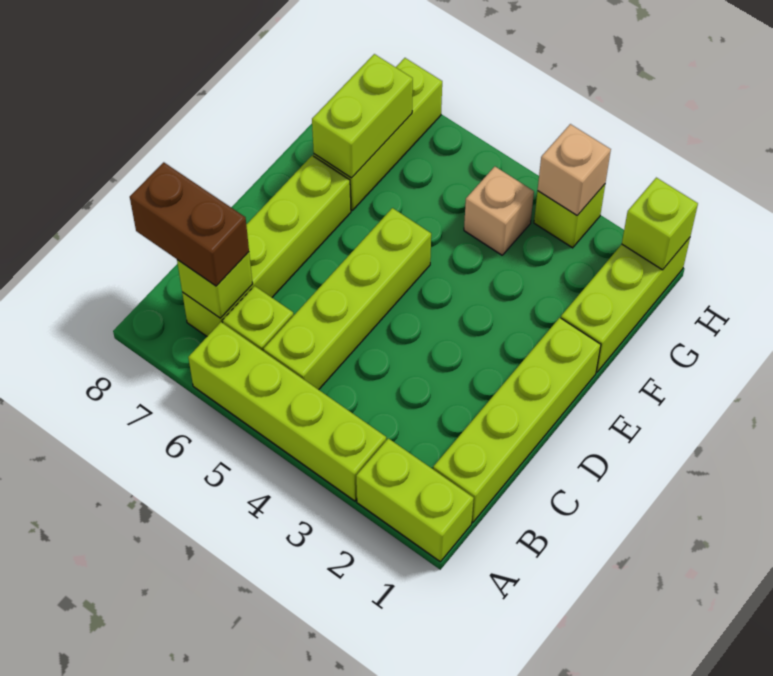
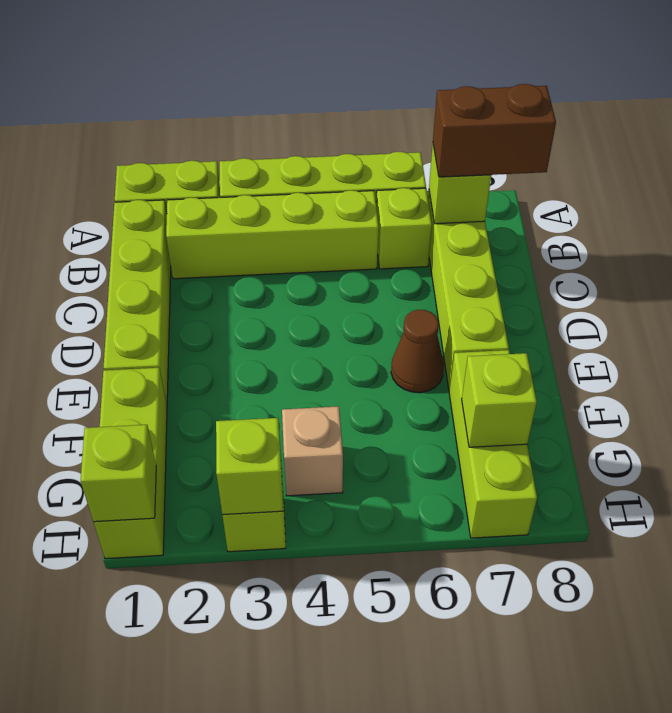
lime 1x4 brick [264,208,431,390] -> lime 1x4 brick turned to [166,190,379,279]
none -> brown 1x1 cone [391,310,444,393]
lime 1x2 brick [312,54,413,178] -> lime 1x1 brick [462,353,537,447]
tan 1x1 brick [538,124,611,215] -> lime 1x1 brick [216,418,283,515]

